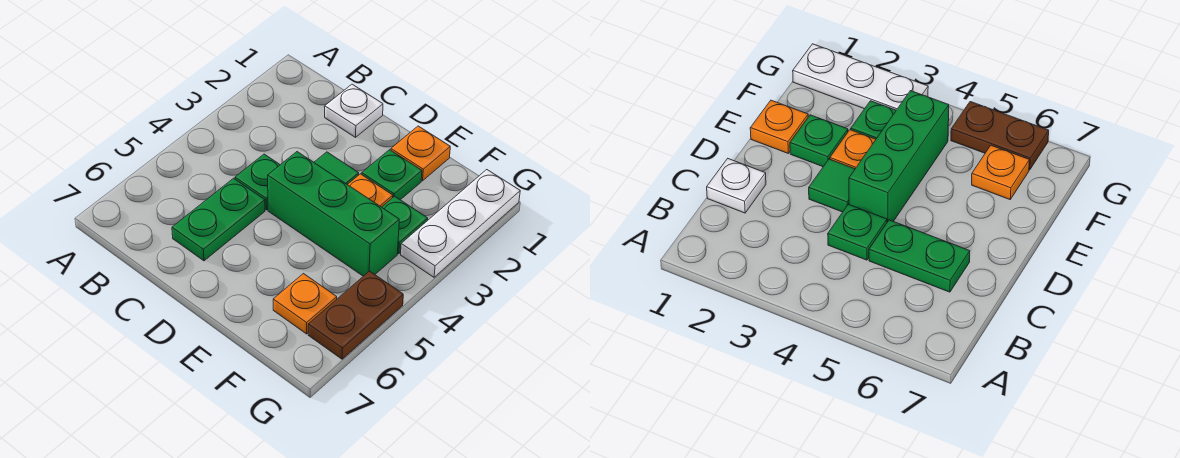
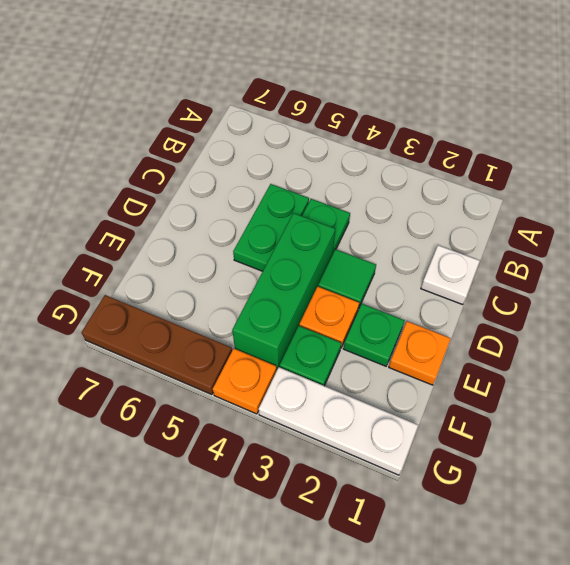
green 1x2 plate [172,178,265,261] -> green 1x2 plate turned to [233,184,309,271]
orange 1x1 plate [273,274,337,334] -> orange 1x1 plate moved to [213,349,277,414]
brown 1x2 plate [308,271,403,359] -> brown 1x3 plate [81,295,232,395]

